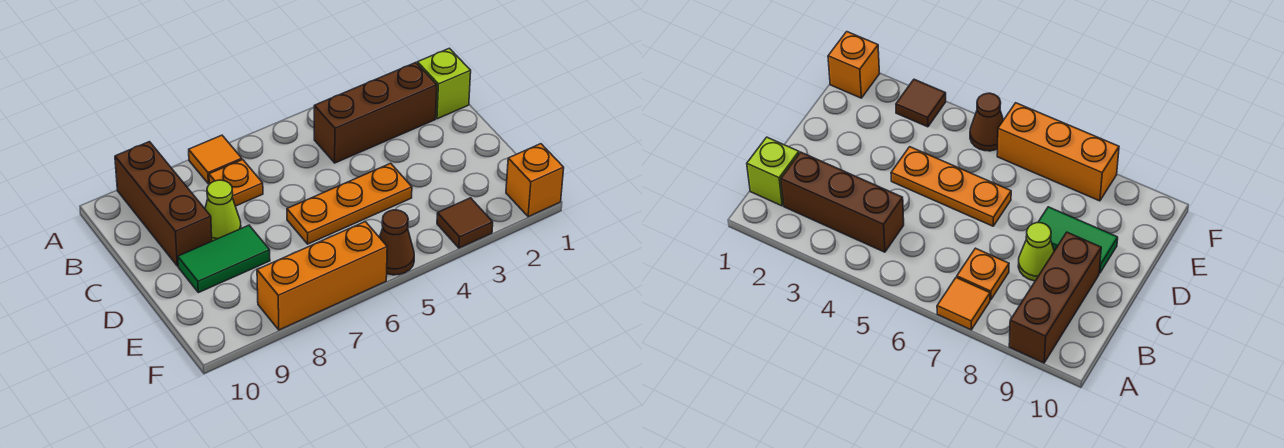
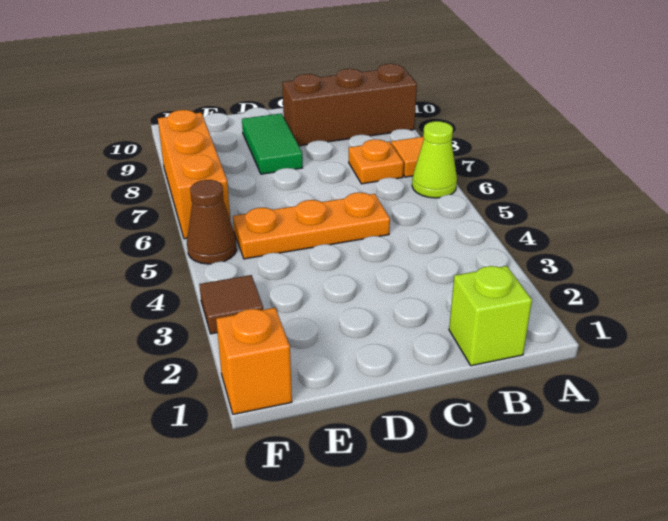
brown 1x3 brick [314,63,437,163] -> none
lime 1x1 cone [205,180,241,241] -> lime 1x1 cone moved to [412,121,457,198]
orange 1x3 plate [287,163,412,244] -> orange 1x3 plate turned to [233,193,390,259]

